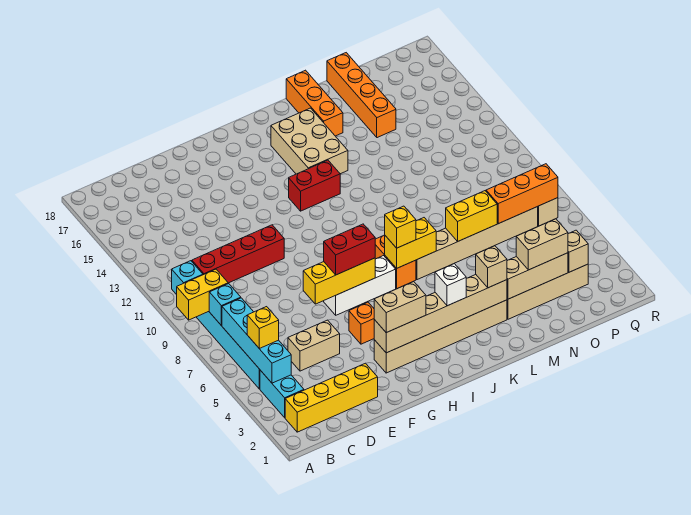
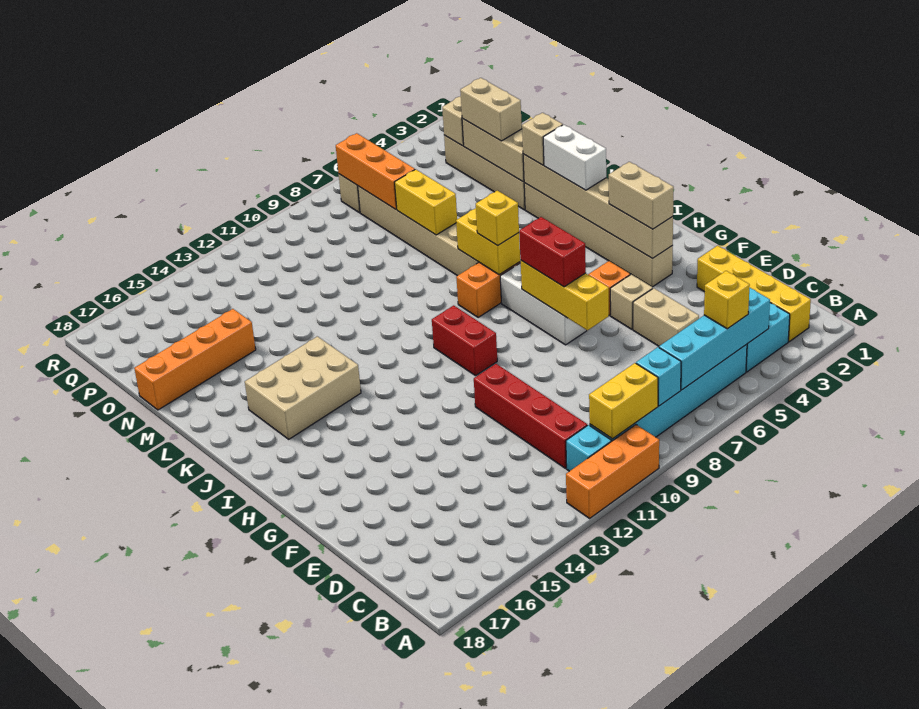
yellow 1x2 brick [177,269,228,320] -> yellow 1x2 brick turned to [589,363,658,439]
none -> tan 1x1 brick [610,275,653,329]
red 1x2 brick [289,160,340,211] -> red 1x2 brick moved to [432,305,497,376]
white 1x1 brick [435,264,466,306] -> white 1x2 brick [543,125,606,190]
orange 1x3 brick [286,70,343,136] -> orange 1x3 brick moved to [566,425,659,518]

